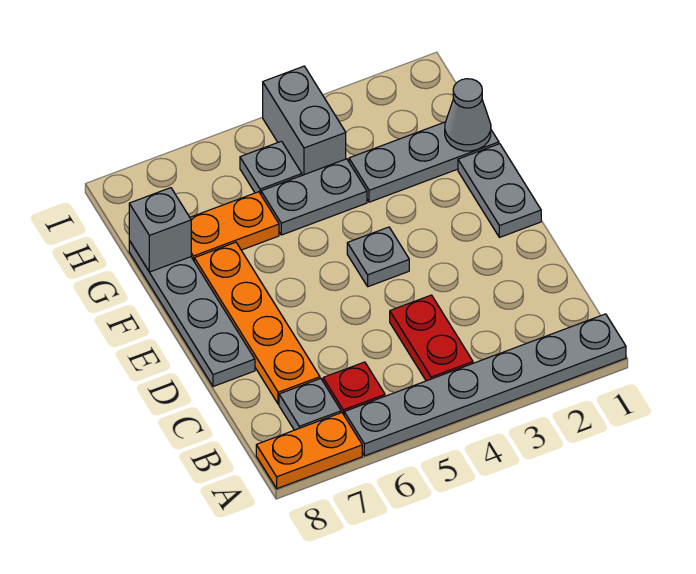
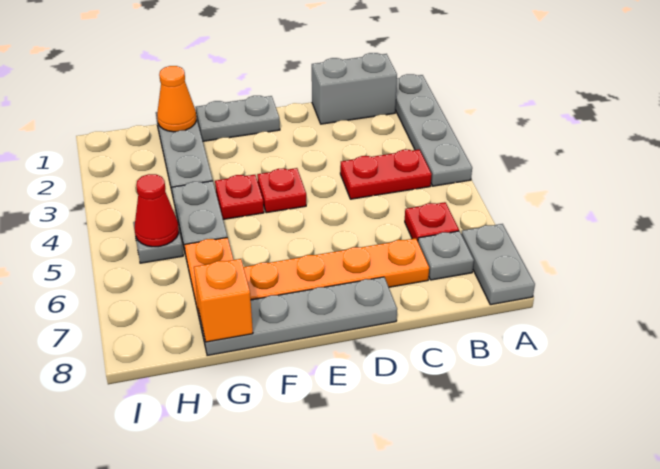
grey 1x6 plate [344,314,626,456] -> grey 1x4 plate [395,74,472,186]
orange 1x2 plate [256,413,362,489] -> grey 1x2 plate [461,224,535,305]
grey 1x1 plate [347,227,409,287] -> red 1x1 plate [257,168,306,213]
none -> red 1x1 plate [215,175,264,219]
grey 1x1 cone [445,79,491,151] -> orange 1x1 cone [157,66,196,132]
grey 1x1 brick [129,188,191,272] -> orange 1x1 brick [194,259,253,342]
grey 1x2 brick [263,66,346,175] -> grey 1x2 brick moved to [312,53,397,124]
none -> red 1x1 cone [134,174,179,247]

